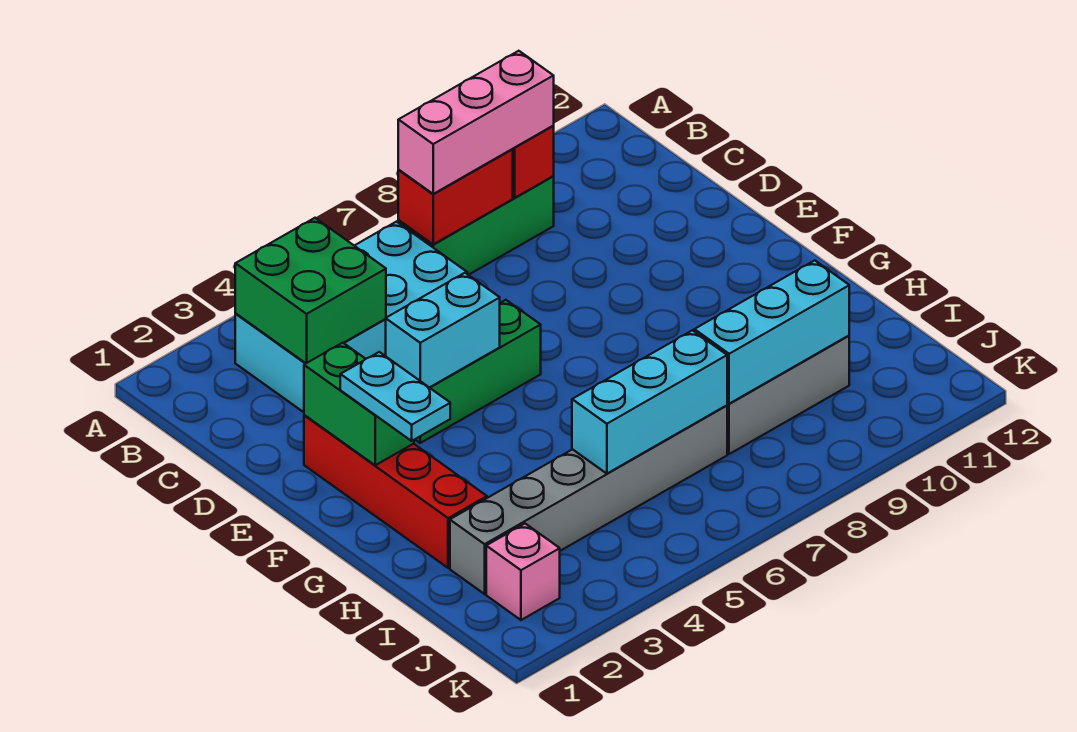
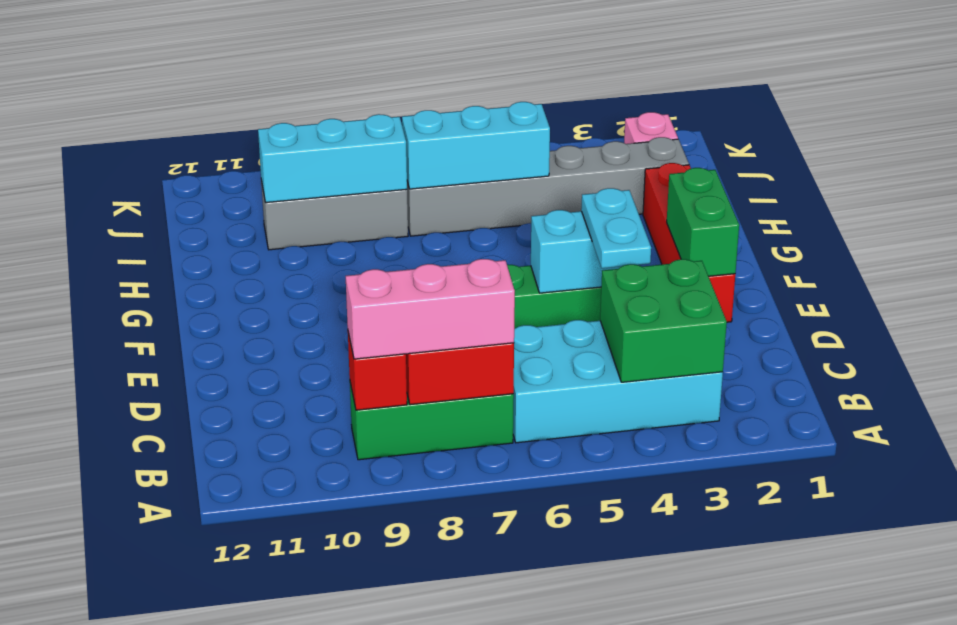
cyan 1x2 plate [340,352,450,441] -> cyan 1x2 plate moved to [581,188,651,268]

